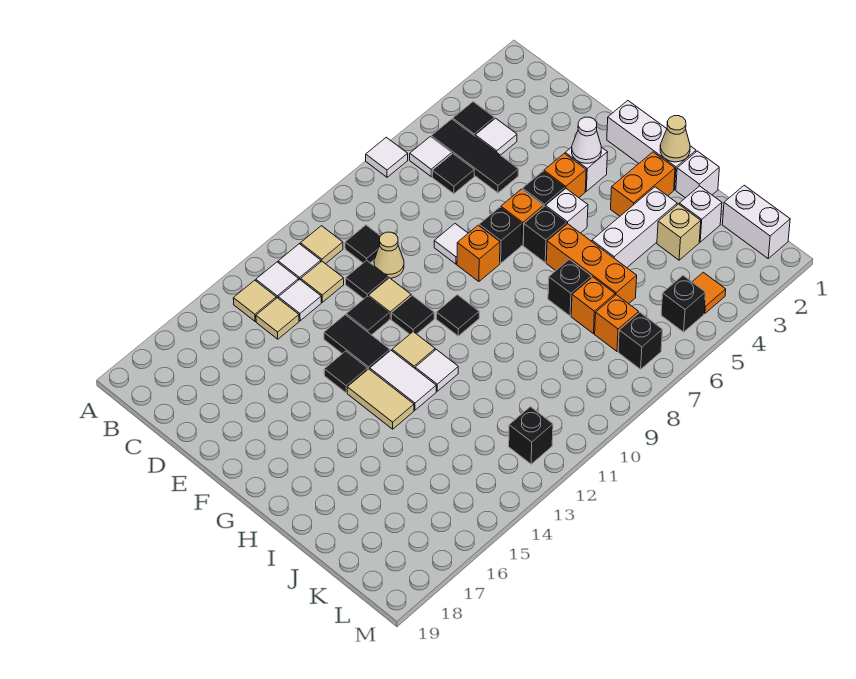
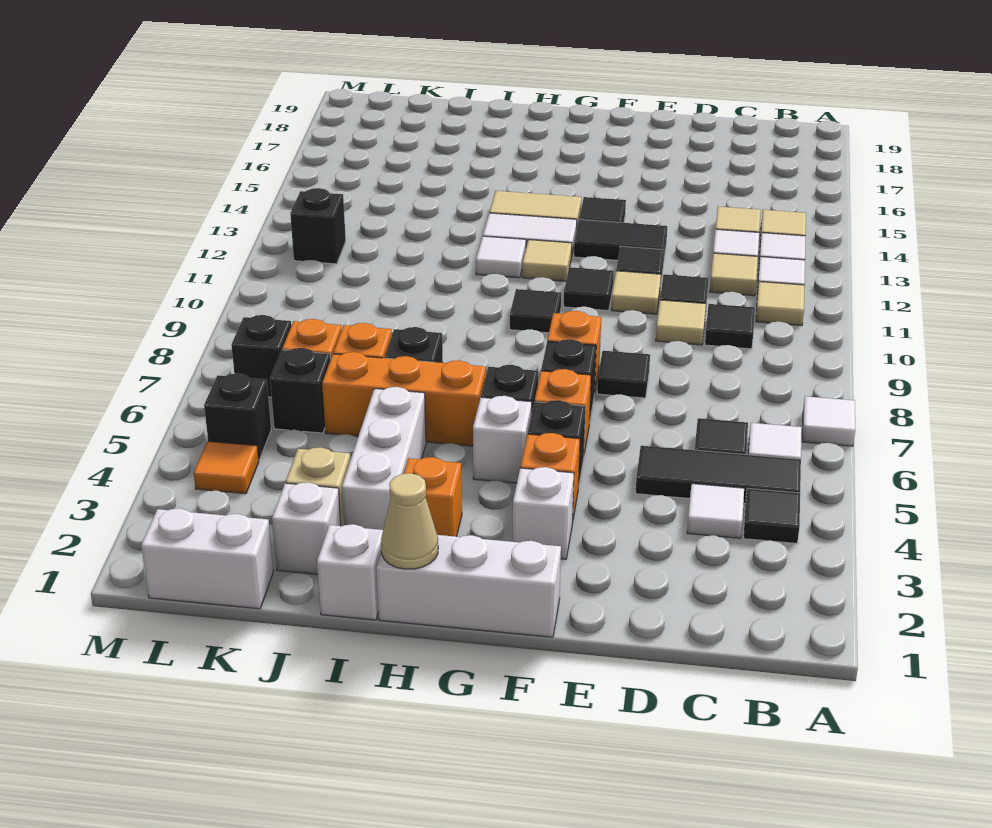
tan 1x1 cone [374,232,404,278] -> tan 1x1 tile [656,300,706,345]
white 1x1 tile [434,224,468,264] -> black 1x1 tile [597,351,650,398]
white 1x1 cone [572,117,601,163] -> none
orange 1x2 brick [611,152,675,216] -> orange 1x1 brick [404,457,462,537]
none -> black 1x1 brick [270,348,331,433]

